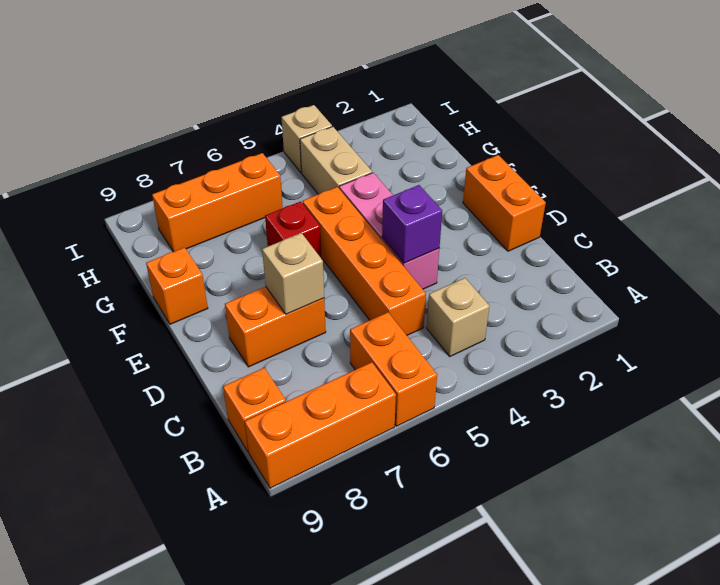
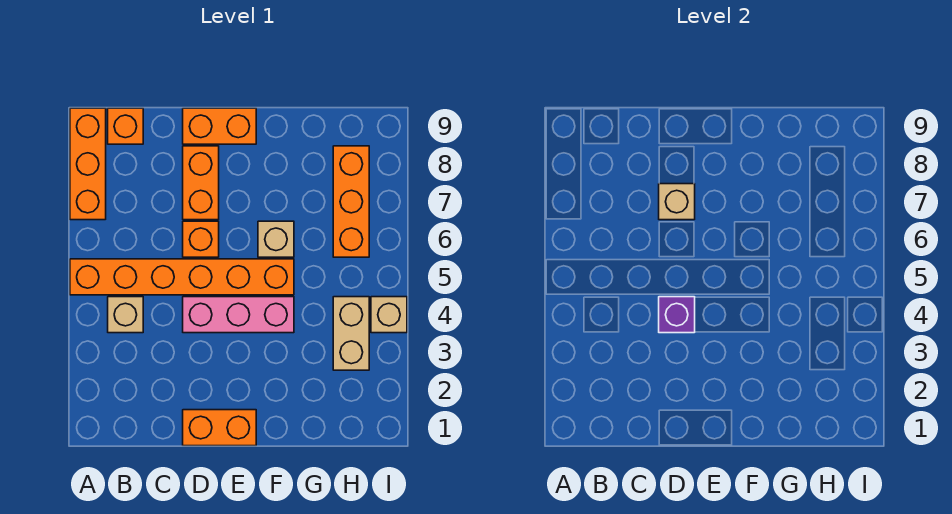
orange 1x2 brick [350,312,437,426] -> orange 1x2 brick moved to [183,108,256,144]
orange 1x4 brick [303,187,426,335] -> orange 1x6 brick [70,259,294,295]
red 1x1 brick [265,201,321,257] -> tan 1x1 brick [258,221,294,257]
orange 1x1 brick [146,247,208,324] -> orange 1x1 brick moved to [183,221,219,257]
tan 1x2 brick [300,127,372,194] -> tan 1x2 brick turned to [333,297,369,370]

